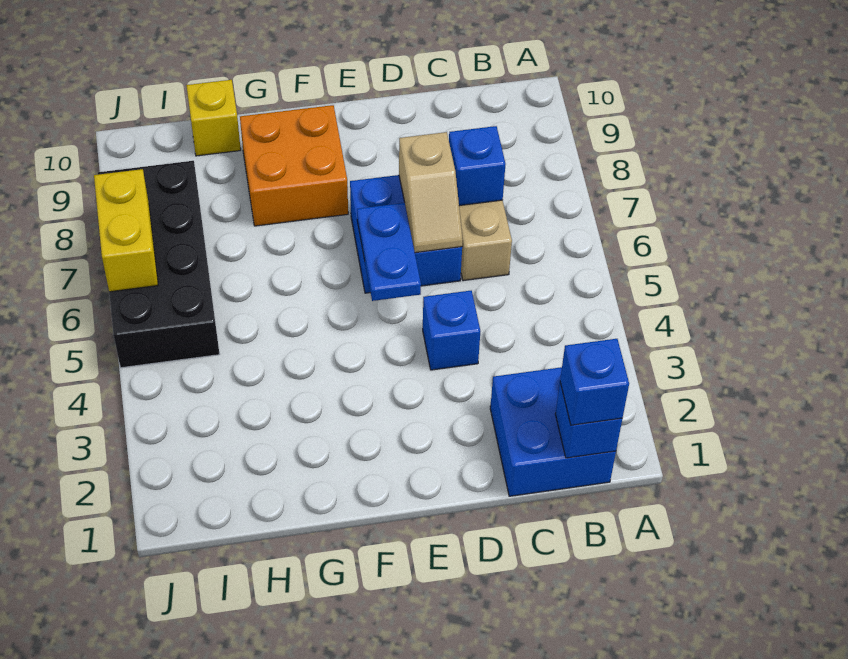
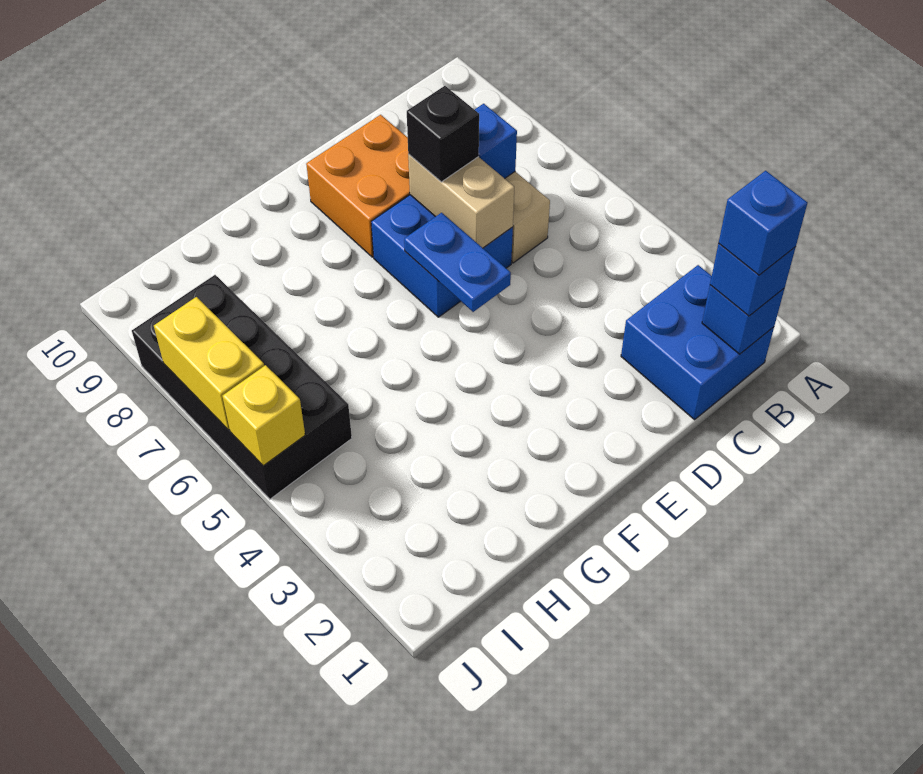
blue 1x1 brick [423,291,480,370] -> blue 1x1 brick moved to [719,171,808,275]
tan 1x2 slope [399,132,463,253] -> tan 1x2 brick [408,154,514,248]
none -> black 1x1 brick [407,86,479,182]
orange 2x2 brick [240,105,348,226] -> orange 2x2 brick moved to [306,115,410,257]
yellow 1x1 brick [186,80,241,156] -> yellow 1x1 brick moved to [223,365,305,466]

